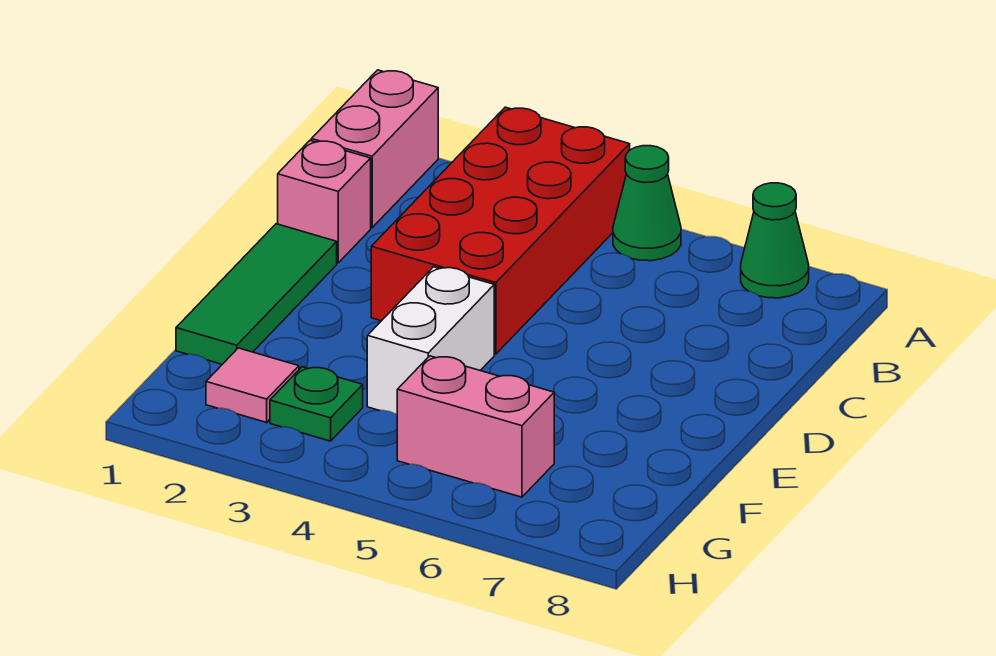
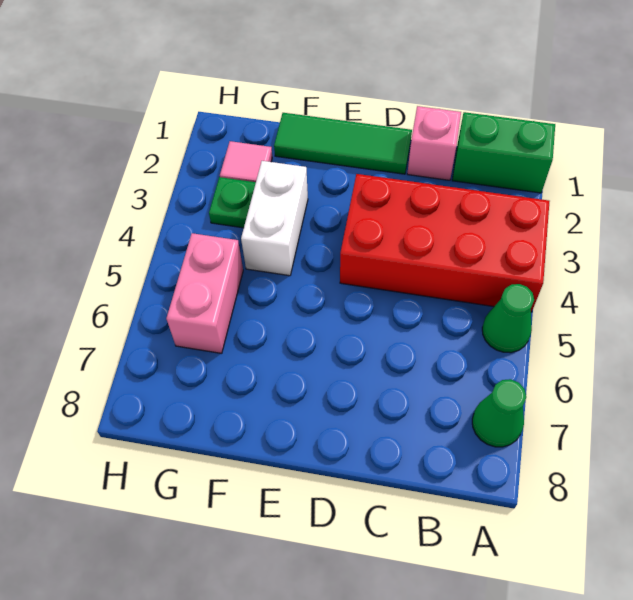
pink 1x2 brick [311,70,438,228] -> green 1x2 brick [452,112,555,193]
white 1x2 brick [367,267,494,415] -> white 1x2 brick turned to [241,161,308,276]

